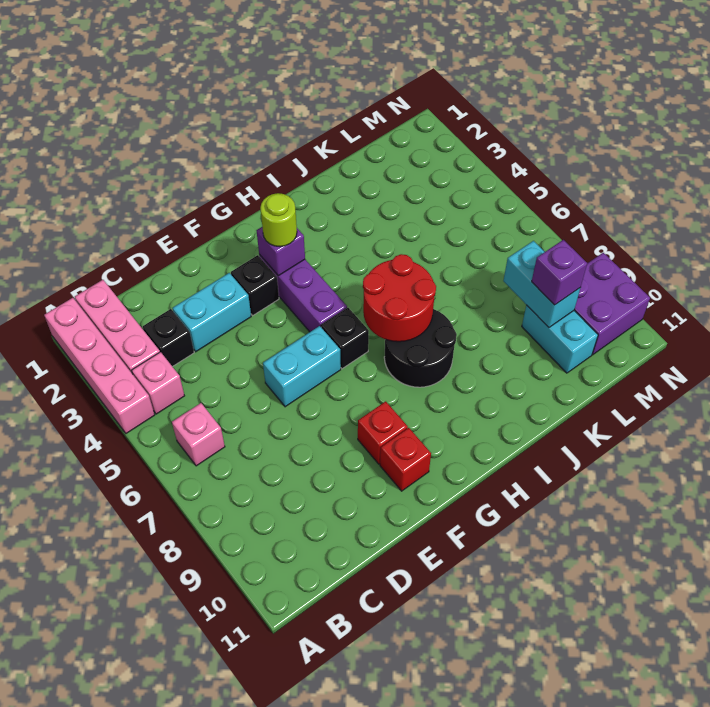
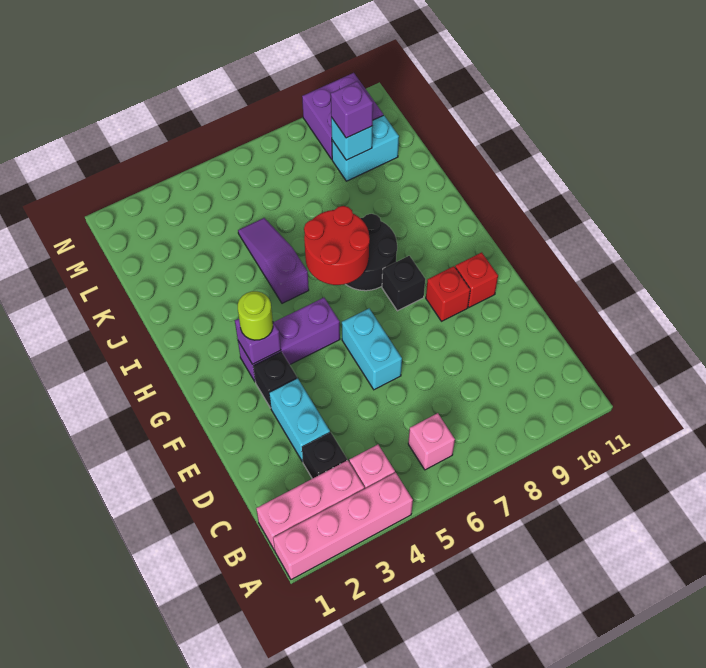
black 1x1 brick [321,308,369,369] -> black 1x1 brick moved to [382,256,425,311]
none -> purple 1x3 slope [238,218,309,303]
cyan 1x2 brick [503,241,580,327] -> cyan 1x1 brick [331,117,373,160]

